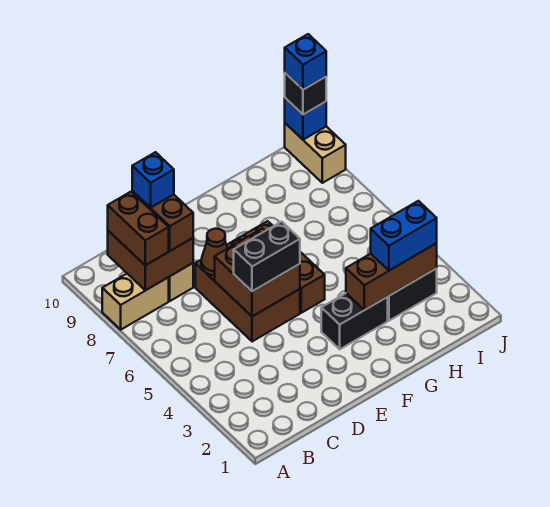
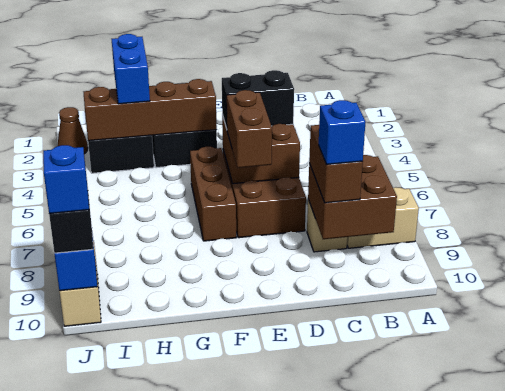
brown 1x2 brick [108,192,169,265] -> brown 1x2 brick moved to [227,90,272,168]
brown 1x1 cone [201,229,227,276] -> brown 1x1 cone moved to [57,107,88,154]
brown 1x3 brick [346,243,437,310] -> brown 1x4 brick [84,79,217,141]
blue 1x2 brick [371,201,437,271] -> blue 1x2 brick turned to [112,34,150,104]

